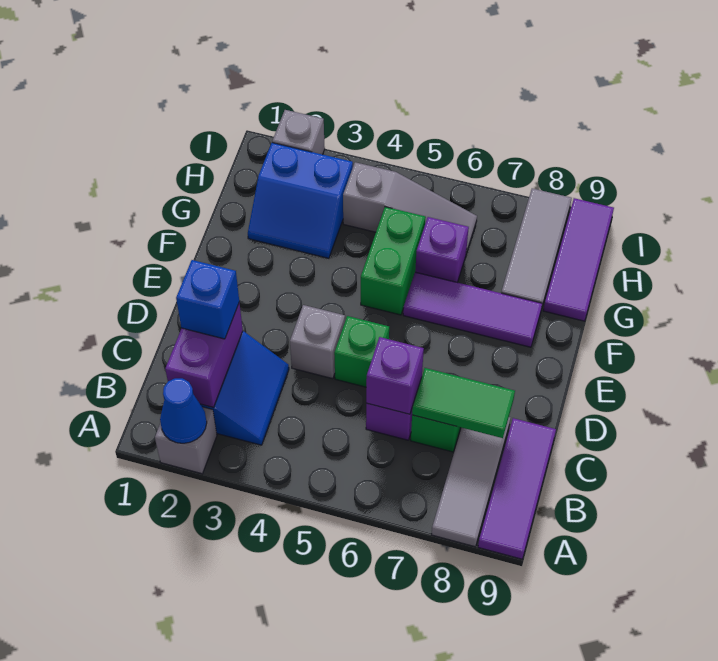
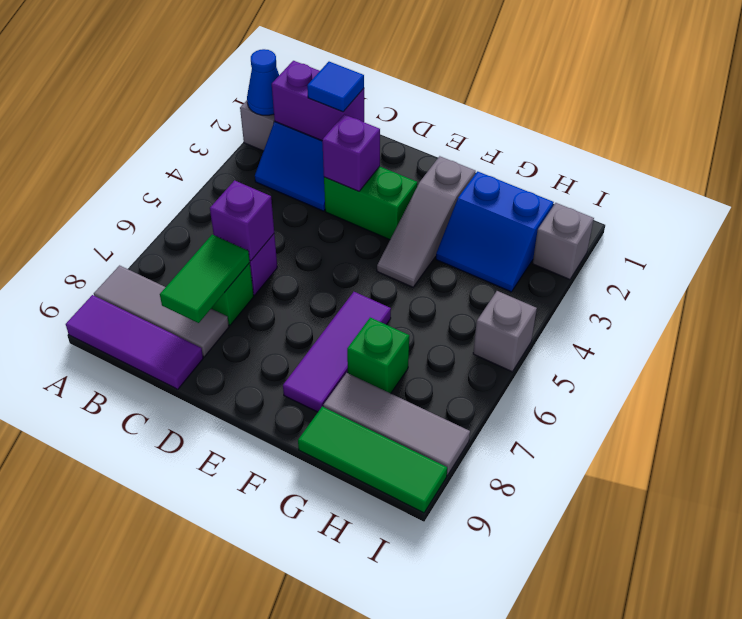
blue 1x1 brick [176,260,239,339] -> blue 1x1 tile [307,62,364,112]
grey 1x1 brick [290,305,345,379] -> grey 1x1 brick moved to [473,291,537,372]
green 1x1 brick [334,316,389,387] -> green 1x1 brick moved to [347,318,409,393]
green 1x2 brick [361,207,426,315] -> green 1x2 brick moved to [324,166,417,240]
blue 2x2 slope [248,143,353,258] -> blue 2x2 slope turned to [436,171,554,292]
purple 1x1 brick [415,217,469,282] -> purple 1x1 brick moved to [322,115,380,191]
purple 1x3 tile [543,198,614,321] -> green 1x3 tile [298,407,447,513]
grey 1x3 slope [343,162,477,253] -> grey 1x3 slope moved to [377,156,476,287]

